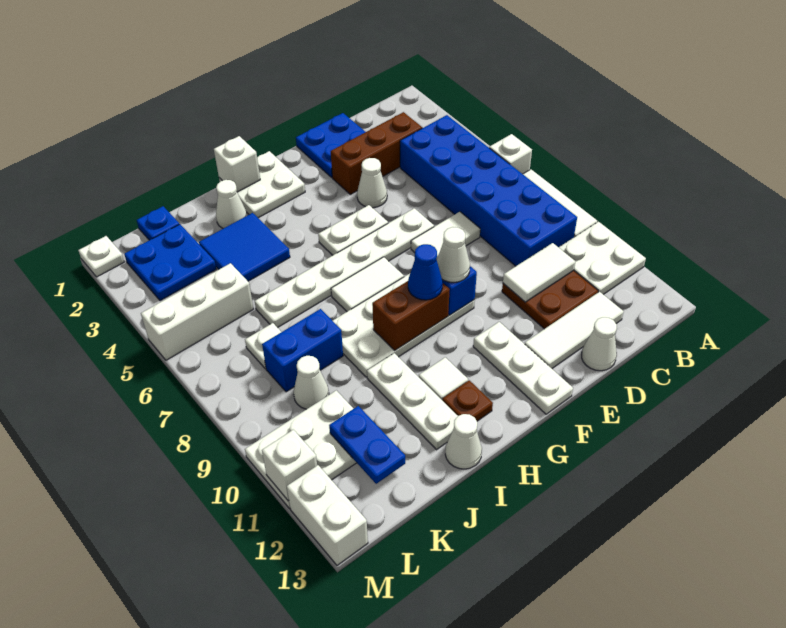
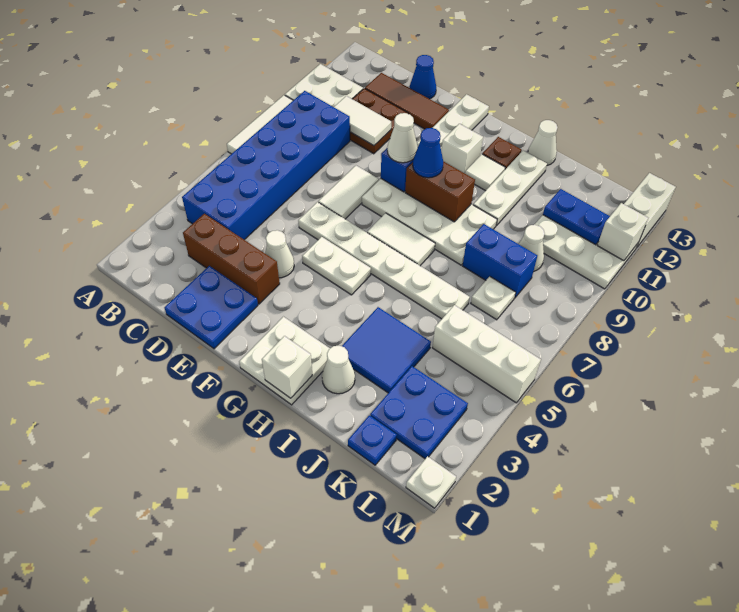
white 1x1 brick [489,134,532,174] -> white 1x1 brick moved to [441,124,483,173]
white 1x3 tile [525,292,624,368] -> brown 1x3 tile [365,73,449,129]
white 1x2 tile [411,212,480,258] -> white 1x2 tile turned to [318,166,379,219]
white 1x1 cone [582,317,617,371] -> blue 1x1 cone [410,55,436,99]
blue 1x2 plate [329,406,405,484] -> blue 1x2 plate turned to [543,189,610,245]

